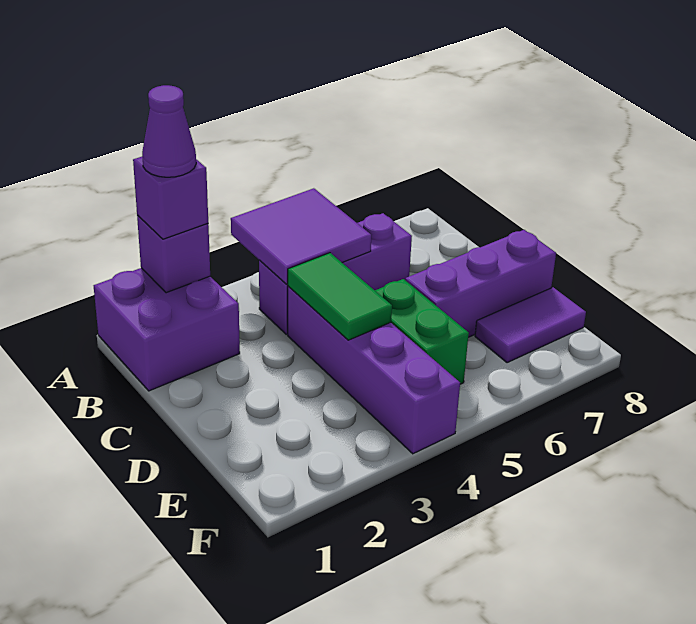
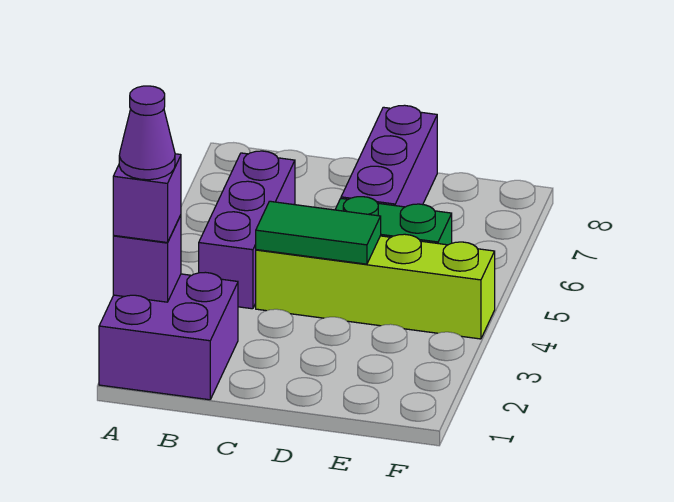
purple 2x2 tile [231,188,371,284] -> none
purple 1x4 brick [288,286,460,454] -> lime 1x4 brick [256,234,495,339]
purple 1x2 tile [475,287,586,363] -> none

